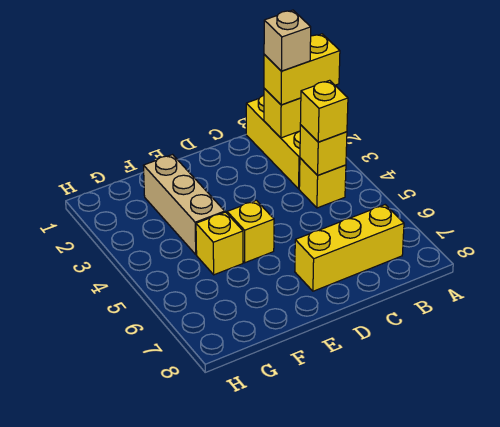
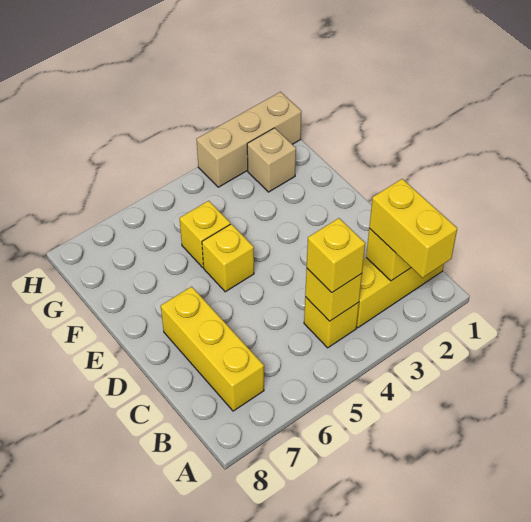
tan 1x1 brick [264,10,311,71] -> tan 1x1 brick moved to [247,128,296,192]
tan 1x3 brick [144,155,225,255] -> tan 1x3 brick moved to [196,92,301,187]

